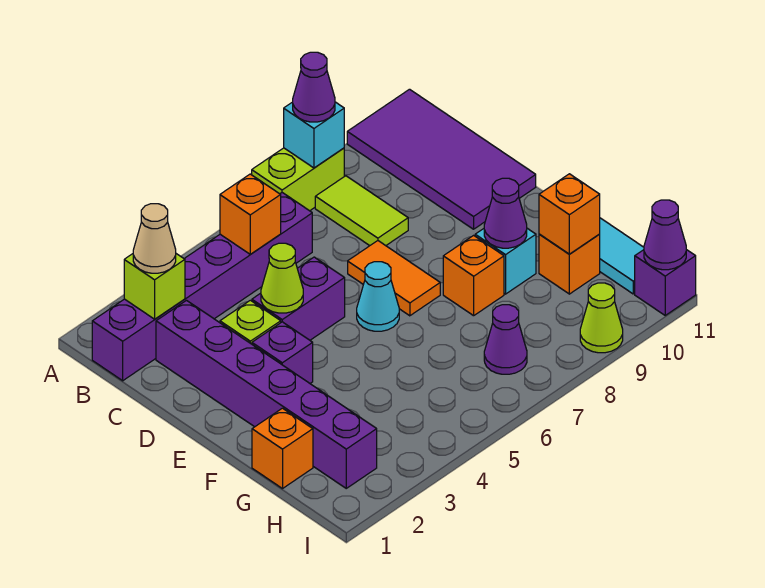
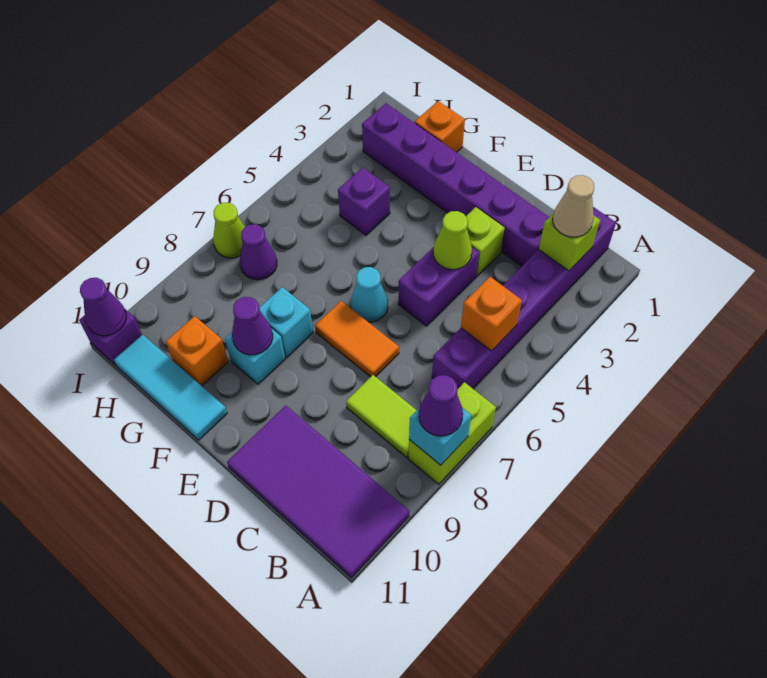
purple 1x1 brick [252,322,313,383] -> purple 1x1 brick moved to [338,168,390,235]
orange 1x1 brick [443,235,504,316] -> cyan 1x1 brick [259,287,313,357]
orange 1x1 brick [539,174,600,254] -> none
lime 1x1 cone [580,283,623,353] -> lime 1x1 cone moved to [213,203,245,258]

